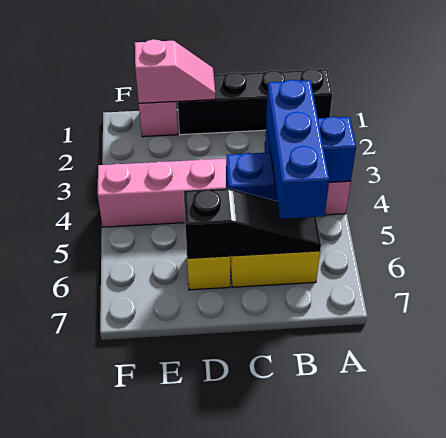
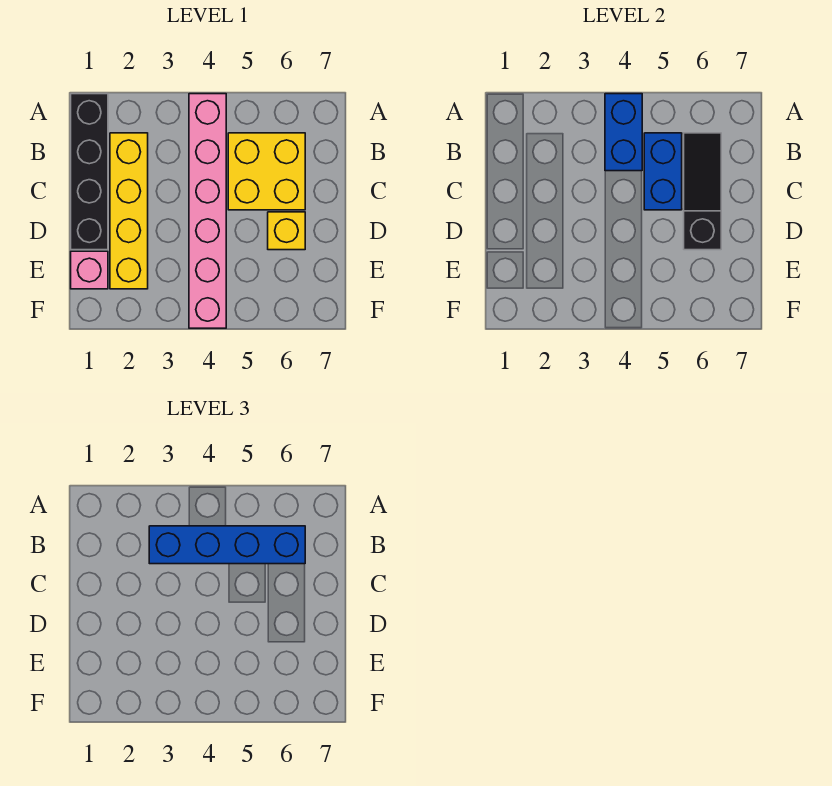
none -> yellow 1x4 brick [110,133,148,289]
blue 1x3 brick [266,80,329,219] -> blue 1x4 brick [149,526,305,564]
pink 1x2 slope [135,39,216,103] -> none

